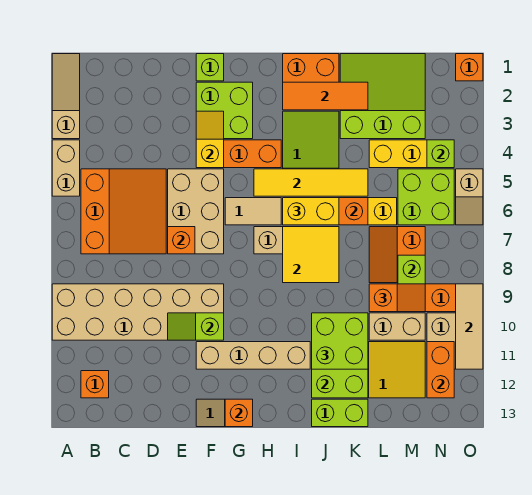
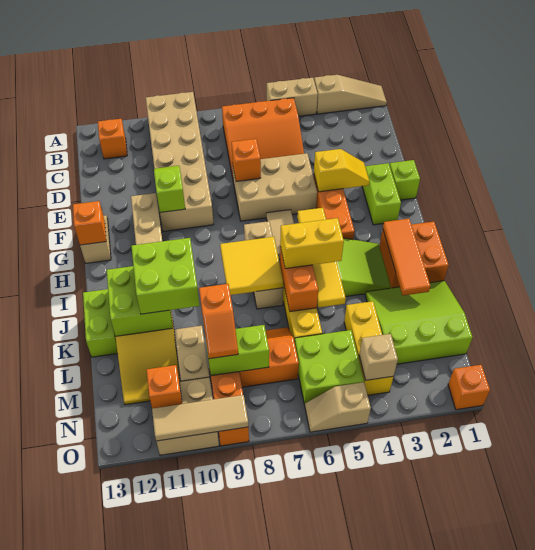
lime 2x2 brick [196,82,253,139] -> lime 1x2 brick [362,163,401,225]
yellow 1x2 brick [283,198,339,225] -> yellow 1x2 brick turned to [280,218,344,269]
lime 3x3 slope [340,54,425,139] -> lime 3x3 slope turned to [365,281,473,364]
lime 1x1 brick [427,140,454,168] -> tan 1x1 brick [359,334,398,380]
orange 1x2 brick [427,342,454,398] -> orange 1x1 brick [147,365,182,408]

